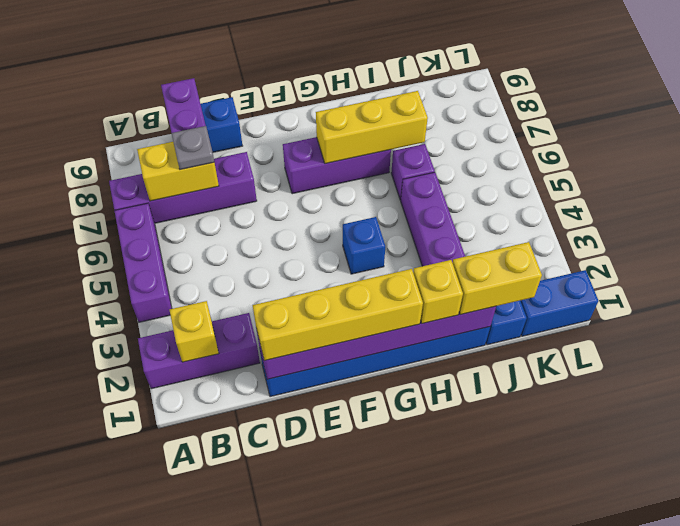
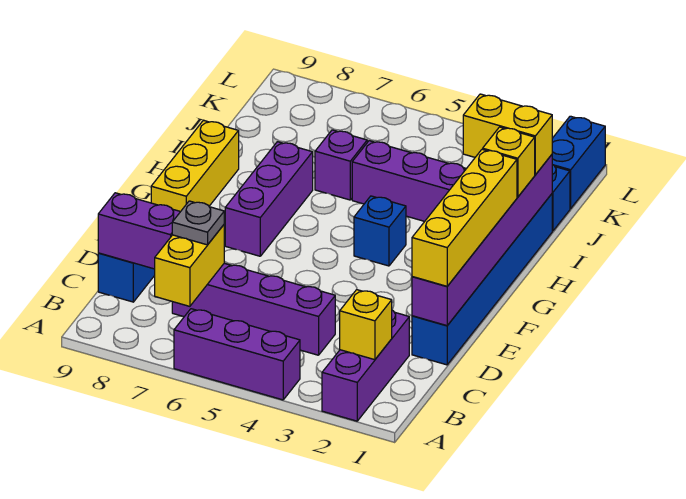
purple 1x4 brick [109,152,257,223] -> purple 1x4 brick turned to [172,263,335,355]
yellow 1x3 brick [316,91,428,164] -> yellow 1x3 brick moved to [151,120,239,212]
yellow 1x2 brick [452,242,542,315] -> yellow 1x2 brick turned to [463,94,552,175]

